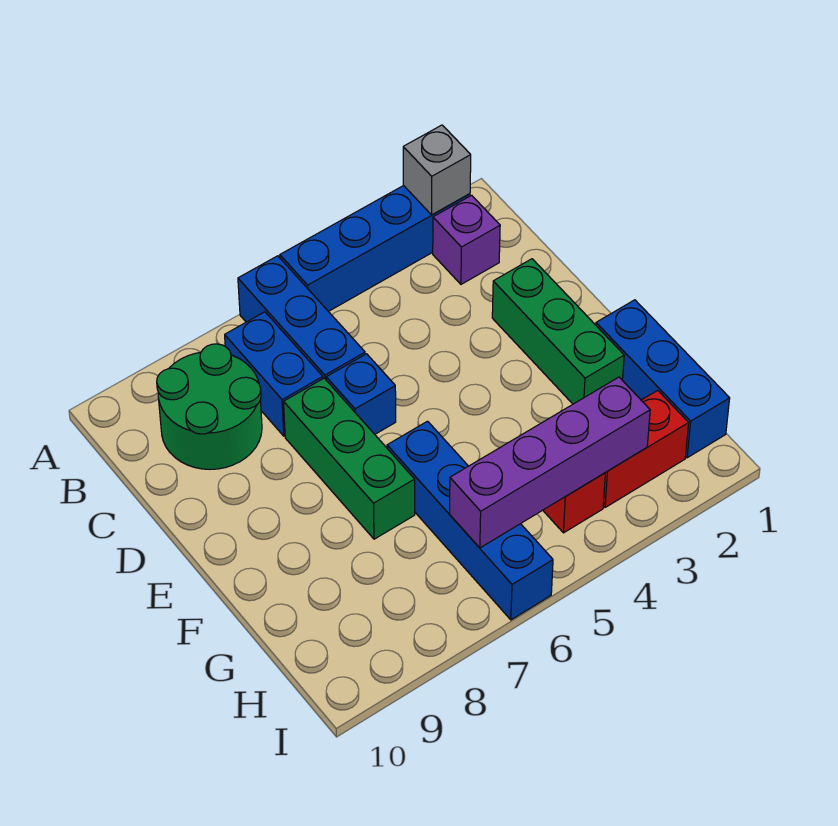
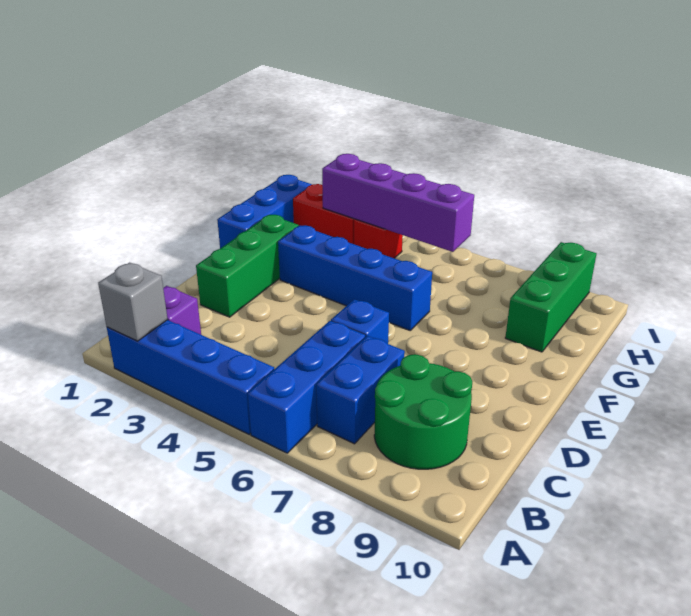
green 1x3 brick [284,378,415,539] -> green 1x3 brick moved to [505,242,596,352]
blue 1x4 brick [387,421,553,620] -> blue 1x4 brick turned to [278,225,432,330]

